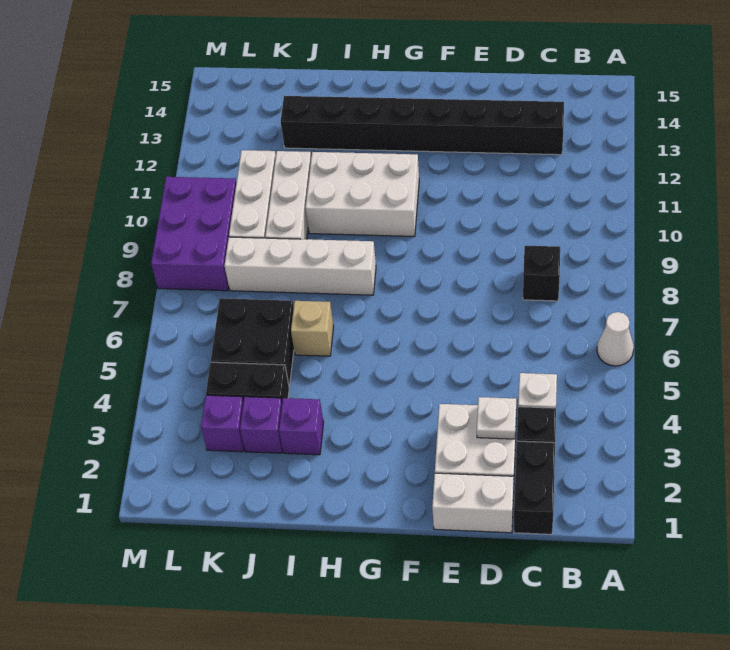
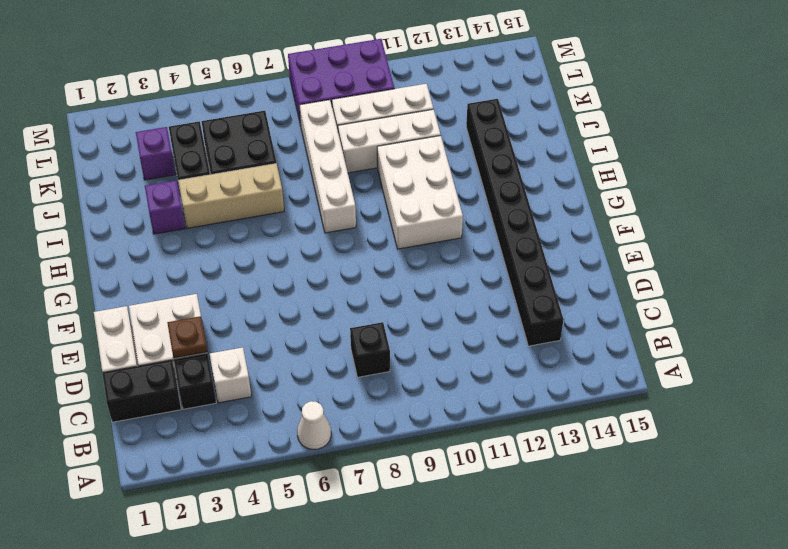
white 1x1 plate [477,397,516,439] -> brown 1x1 plate [167,316,207,358]
tan 1x1 brick [291,301,334,356] -> tan 1x3 brick [178,163,284,228]
purple 1x1 brick [240,397,282,453] -> none

